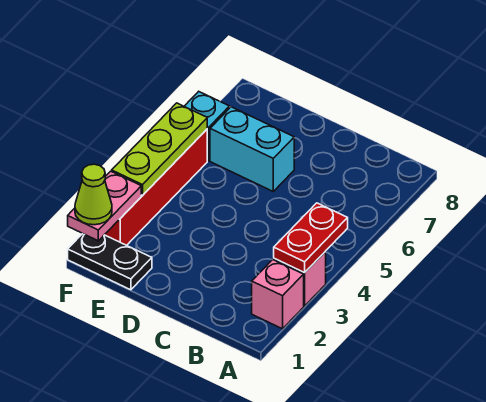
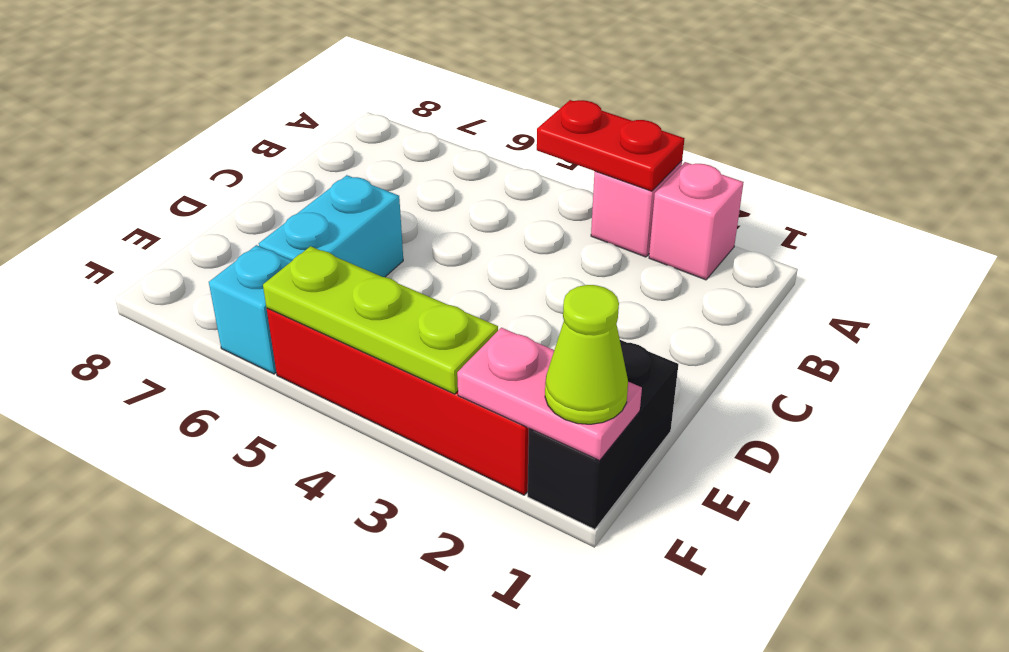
black 1x2 plate [68,234,152,290] -> black 1x2 brick [528,340,678,529]

